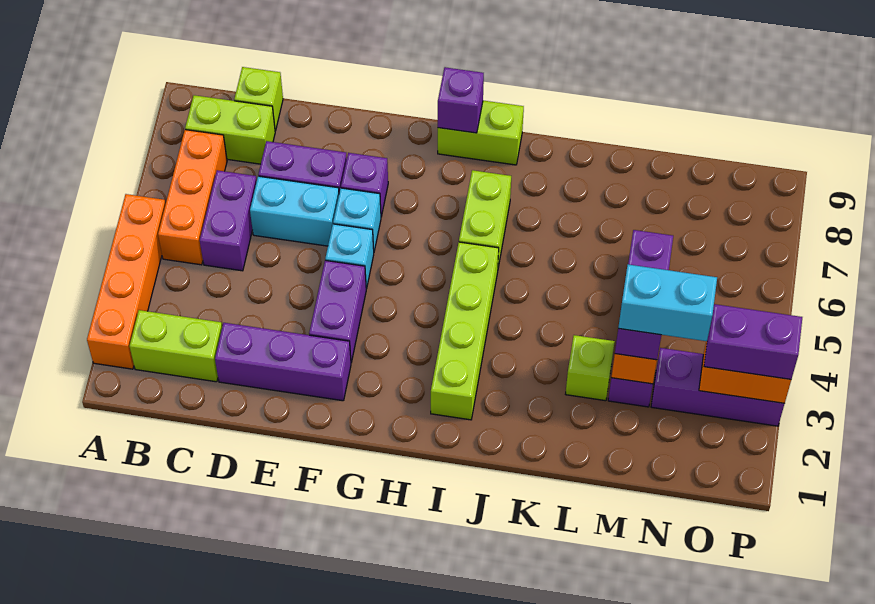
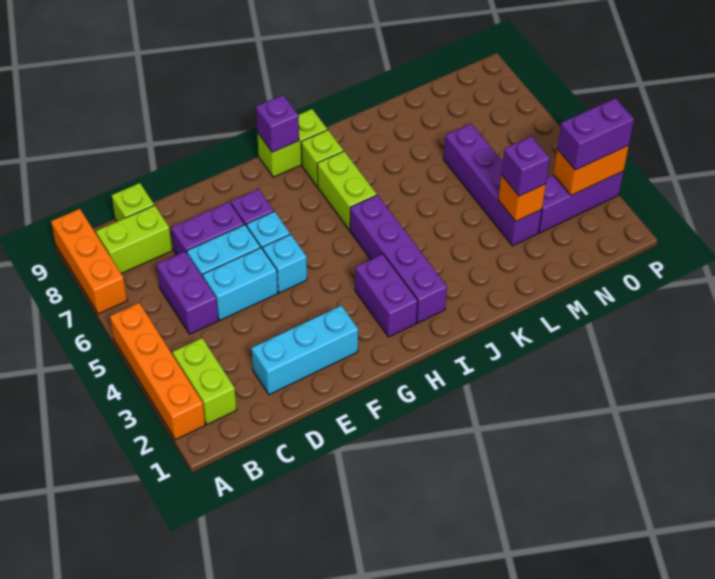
lime 1x2 brick [129,310,222,382] -> lime 1x2 brick turned to [173,338,237,424]
orange 1x3 brick [158,130,227,265] -> orange 1x3 brick moved to [51,209,127,314]
purple 1x3 brick [215,323,351,401] -> cyan 1x3 brick [252,306,358,395]
purple 1x2 brick [309,260,366,363] -> purple 1x2 brick moved to [355,254,418,337]
lime 1x4 brick [431,242,499,420] -> purple 1x4 brick [350,195,447,323]
lime 1x1 brick [566,335,615,401] -> lime 1x1 brick moved to [301,130,343,186]
cyan 1x2 brick [618,264,717,341] -> cyan 1x2 brick moved to [203,248,278,320]

